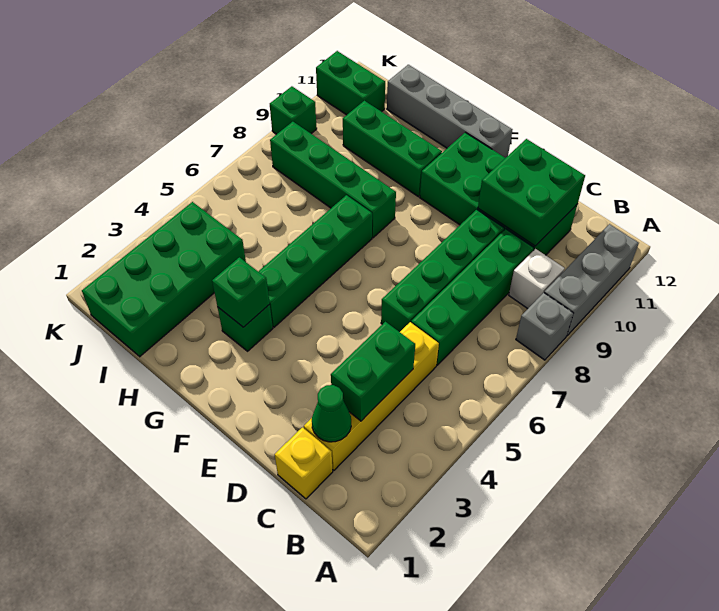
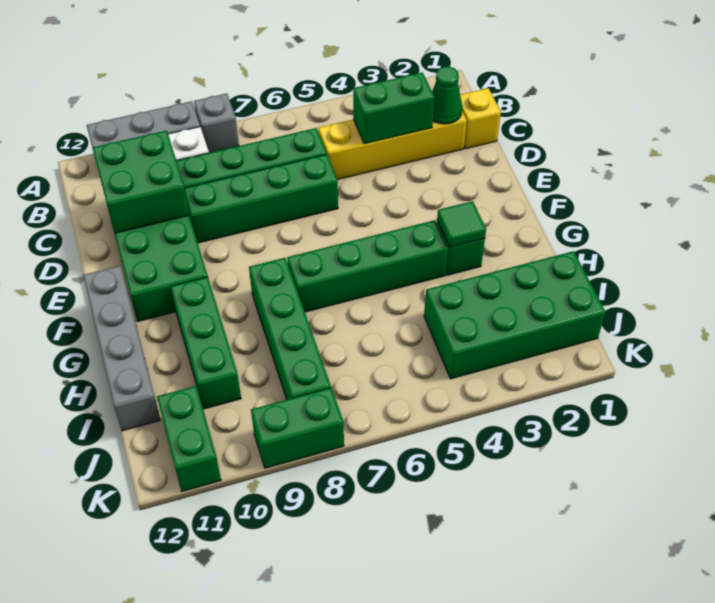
green 1x1 brick [212,257,270,327] -> green 1x1 tile [437,201,486,247]
green 1x1 brick [270,86,317,134] -> green 1x2 brick [251,388,344,468]

